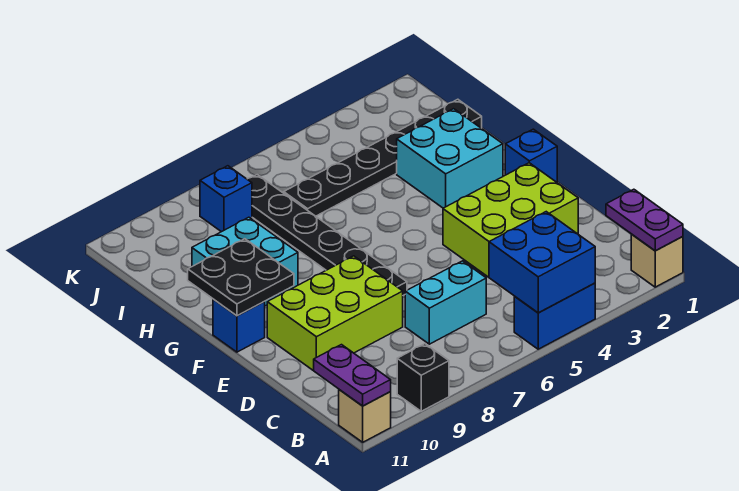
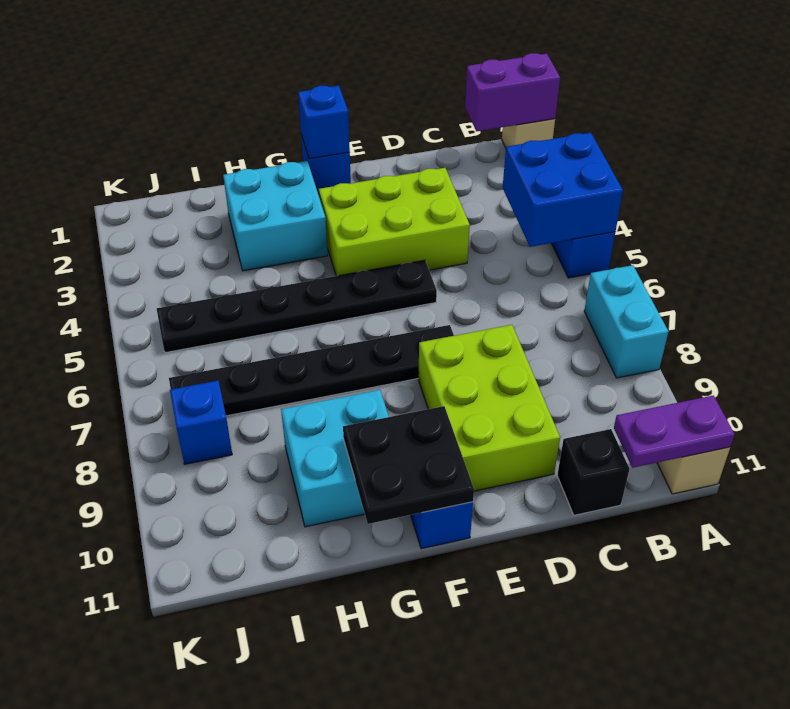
purple 1x2 plate [606,189,683,251] -> purple 1x2 brick [465,53,560,131]
black 1x1 brick [397,344,449,411] -> black 1x1 brick moved to [557,429,629,515]
cyan 1x2 brick [405,261,486,344] -> cyan 1x2 brick moved to [584,265,668,378]
lime 2x3 brick [443,163,578,277] -> lime 2x3 brick turned to [319,168,470,276]
none -> blue 1x1 brick [298,86,350,159]
black 1x6 plate [284,99,482,216] -> black 1x6 plate turned to [157,260,437,353]

